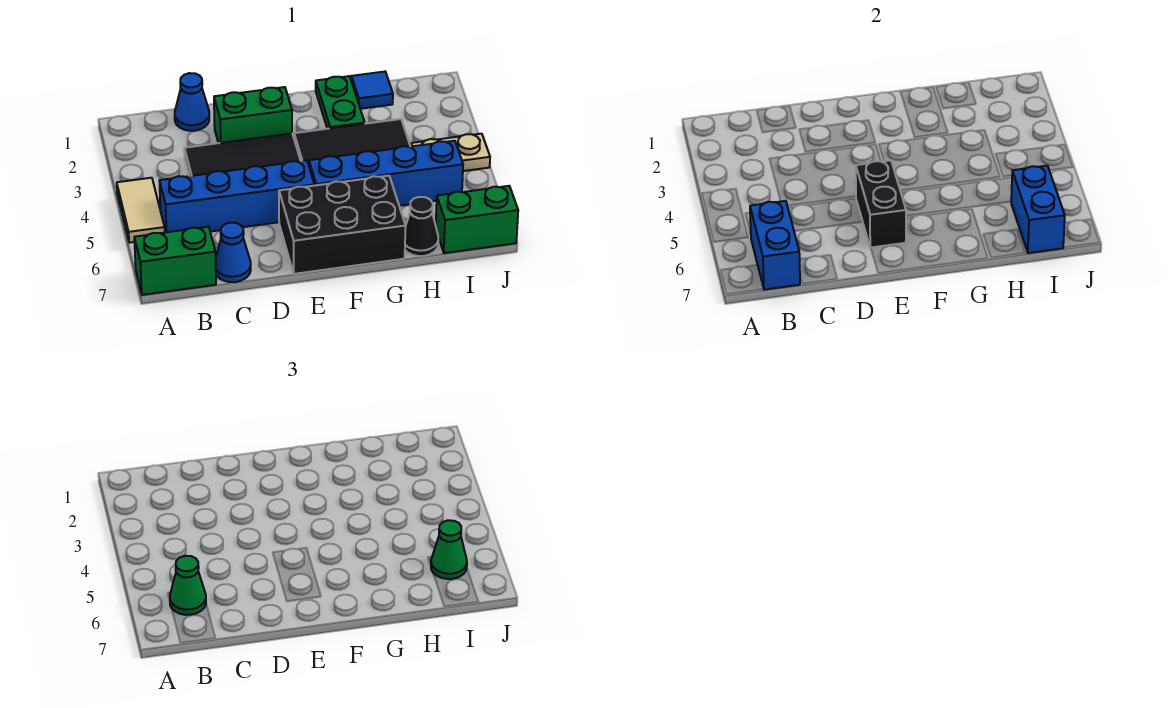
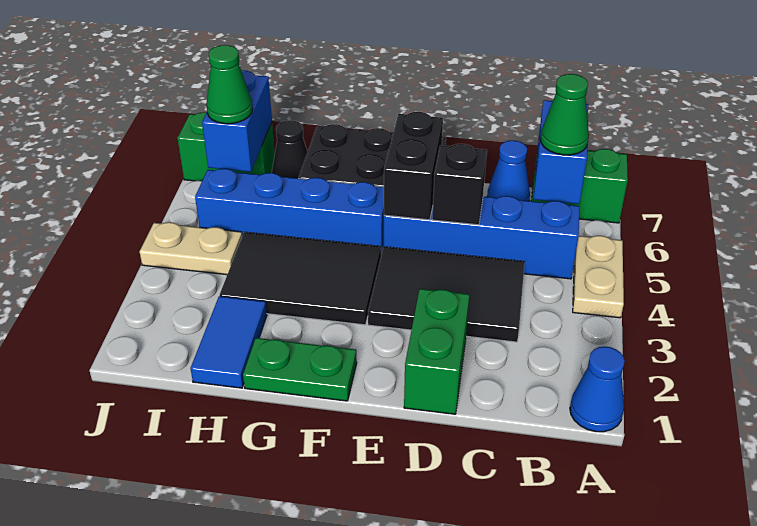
tan 1x2 tile [117,178,165,243] -> tan 1x2 plate [573,236,624,318]
blue 1x1 cone [175,73,209,131] -> blue 1x1 cone moved to [570,346,625,432]
green 1x2 brick [214,87,292,143] -> green 1x2 brick turned to [404,289,469,414]
none -> black 1x1 brick [432,144,487,225]
green 1x2 plate [316,76,365,129] -> green 1x2 plate turned to [243,338,357,401]
blue 1x1 tile [351,72,393,109] -> blue 1x2 tile [191,296,267,388]

